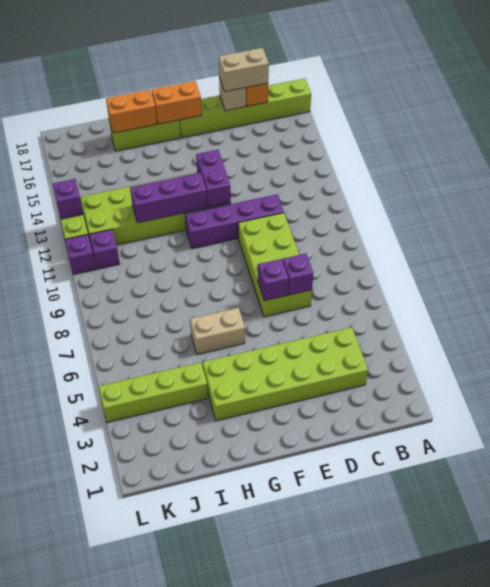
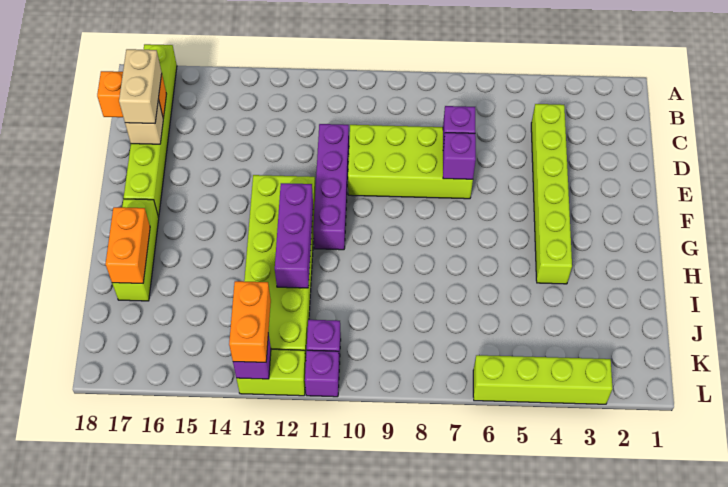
lime 2x6 brick [202,327,368,421] -> lime 1x6 brick [531,104,572,284]
purple 1x2 brick [196,149,231,208] -> none
orange 1x2 brick [152,81,202,124] -> orange 1x2 brick moved to [229,281,271,362]
tan 1x2 brick [190,308,245,355] -> none
lime 1x4 brick [98,362,208,422] -> lime 1x4 brick turned to [473,355,612,404]

